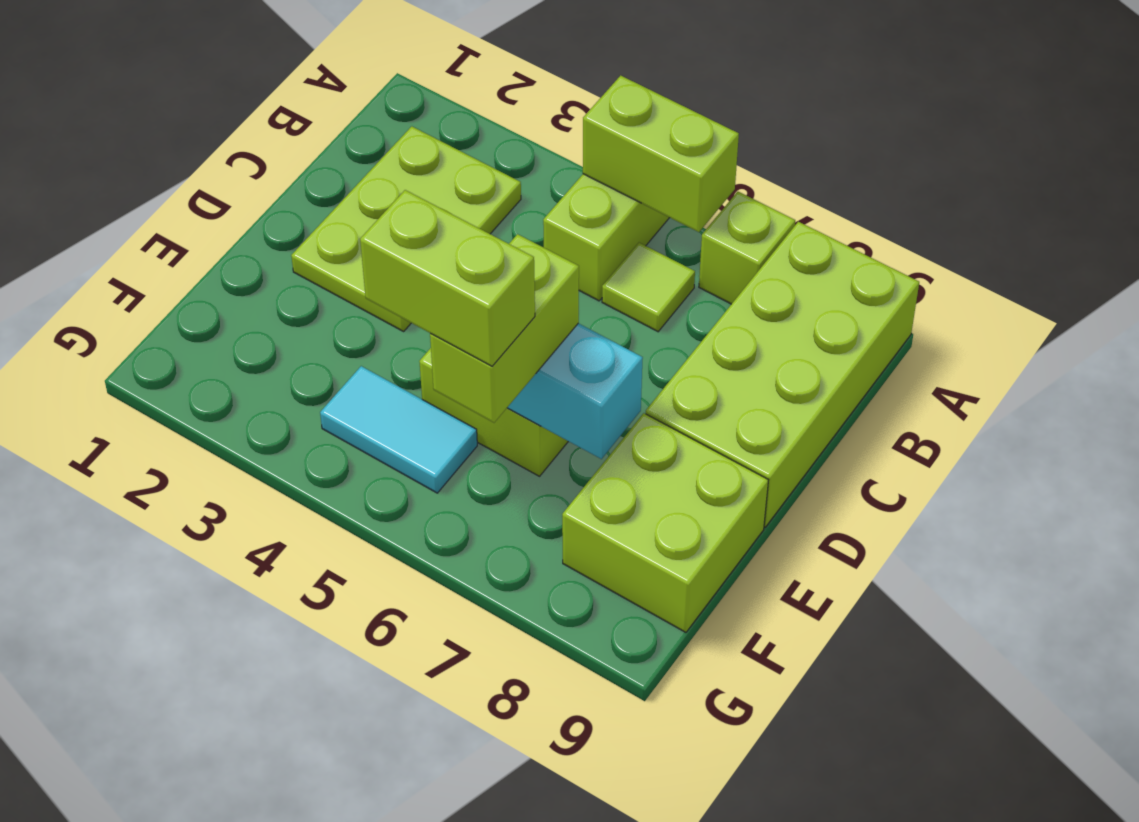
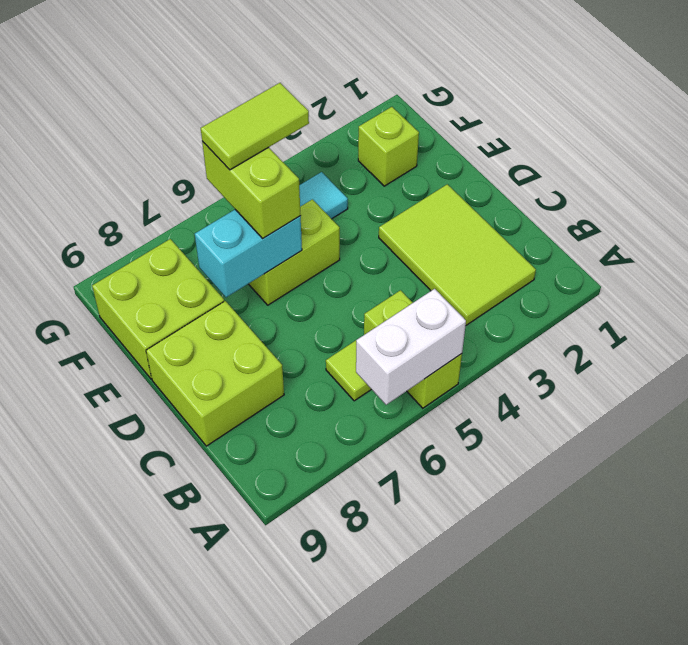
lime 1x2 brick [583,75,739,232] -> white 1x2 brick [356,289,466,405]
lime 1x1 brick [699,192,795,304] -> lime 1x1 brick moved to [358,107,419,186]
lime 2x4 brick [646,222,919,527] -> lime 2x2 brick [146,301,284,446]
lime 2x3 plate [291,126,521,331] -> lime 2x3 tile [379,184,536,325]
lime 1x2 brick [360,190,535,366] -> lime 1x2 tile [201,83,309,170]

